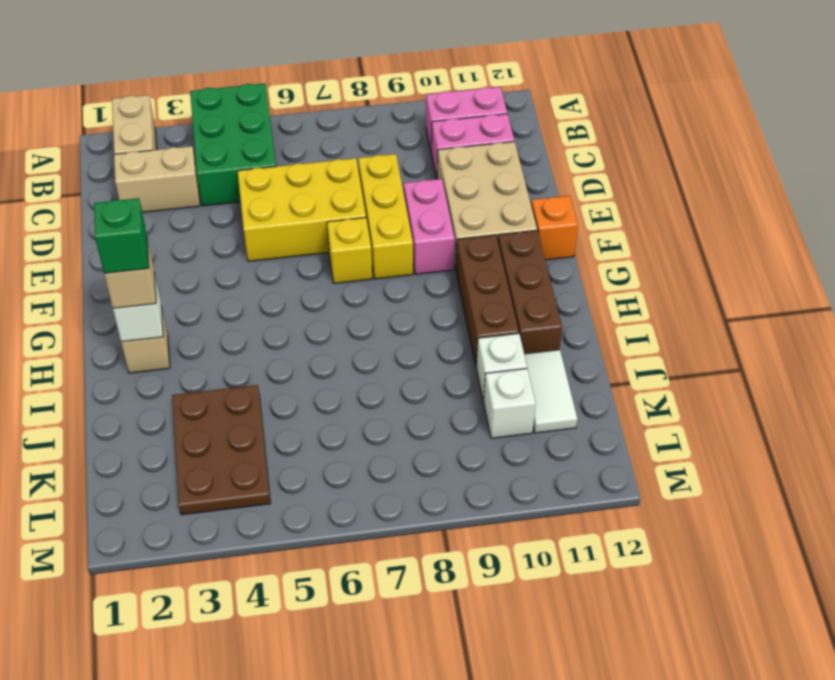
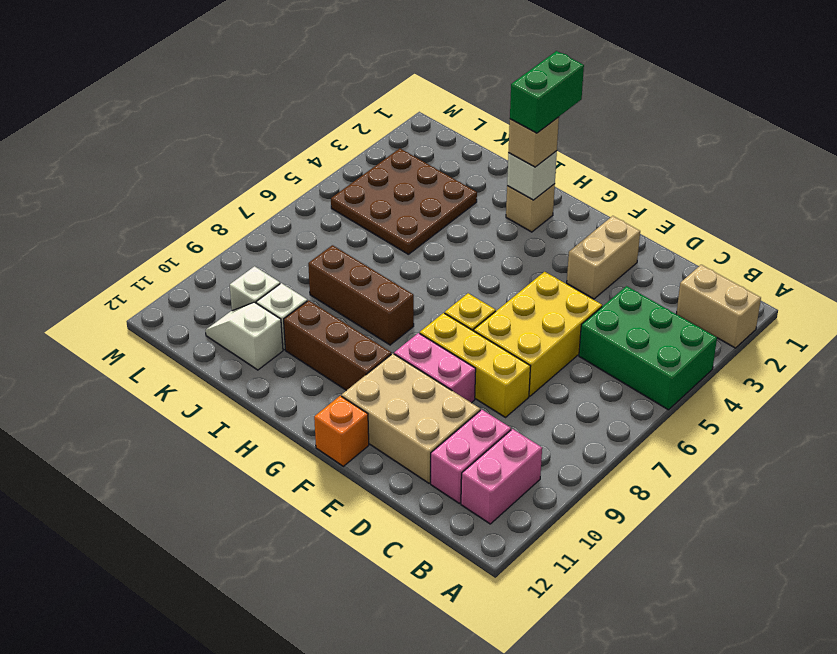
tan 1x2 brick [114,146,200,212] -> tan 1x2 brick moved to [567,216,640,299]
brown 1x3 brick [498,231,562,354] -> brown 1x3 brick moved to [308,245,414,345]
green 1x1 brick [94,198,149,273] -> green 1x2 brick [510,51,584,133]
brown 2x3 plate [172,385,271,515] -> brown 3x3 plate [331,148,477,254]
white 1x2 tile [524,350,577,433] -> white 1x2 slope [205,302,283,370]

